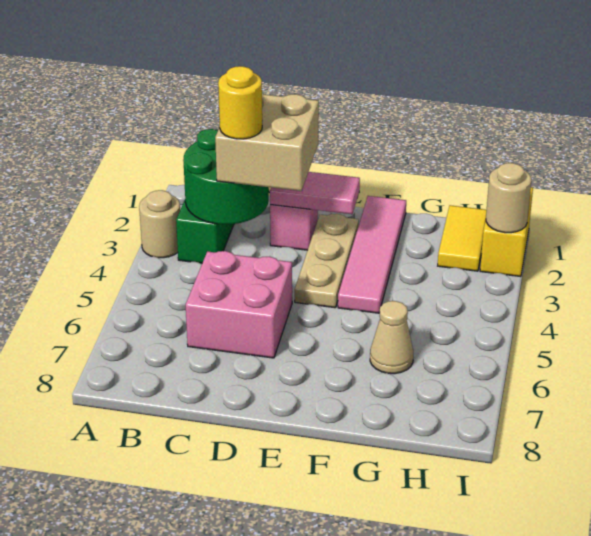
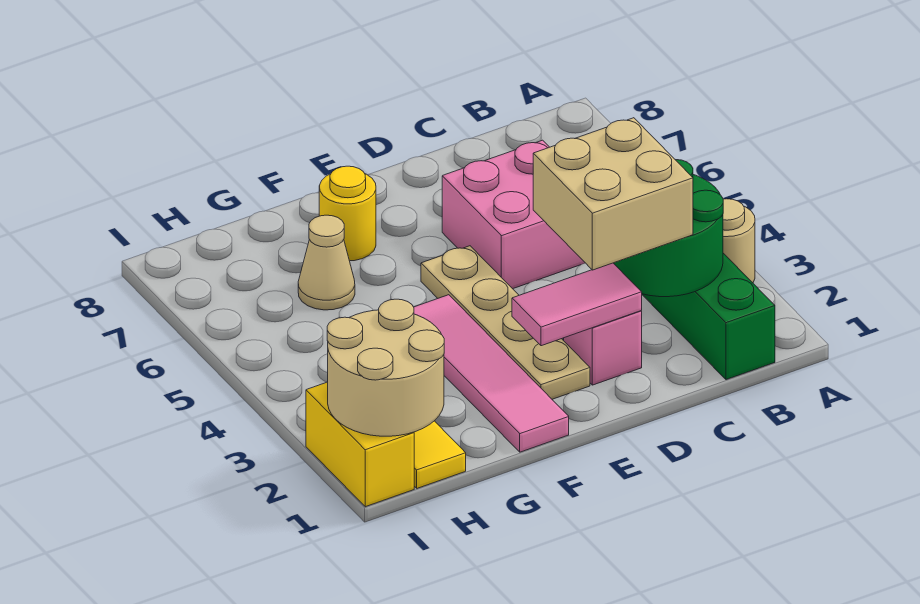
yellow 1x1 round brick [218,66,262,139] -> yellow 1x1 round brick moved to [319,166,376,261]
tan 1x3 plate [295,214,359,308] -> tan 1x4 plate [421,246,590,399]
tan 1x1 round brick [486,163,531,233] -> tan 2x2 round brick [327,299,444,436]

